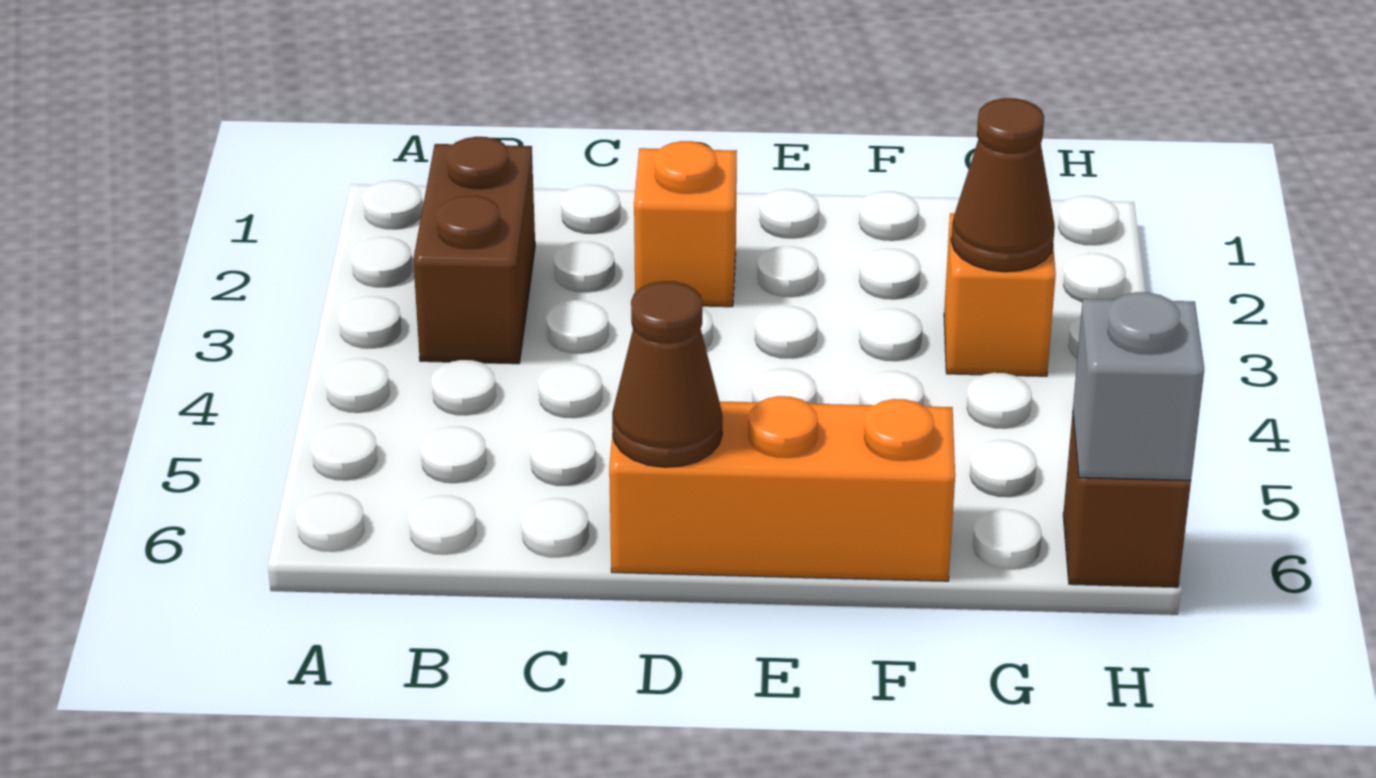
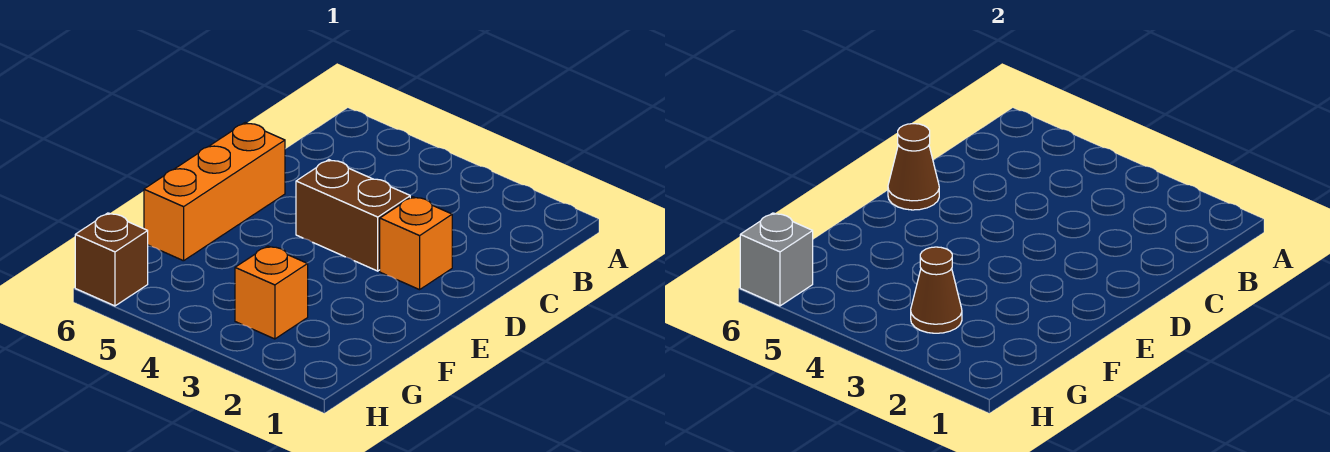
brown 1x2 brick [413,137,535,364] -> brown 1x2 brick moved to [296,160,410,271]

